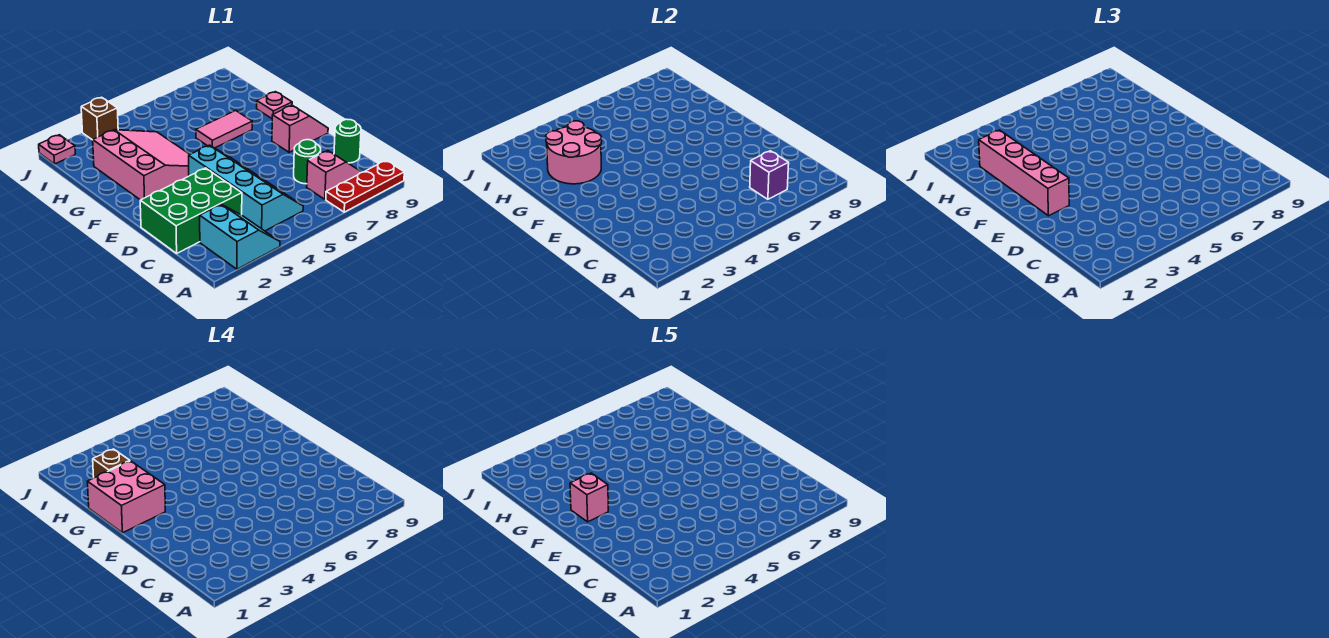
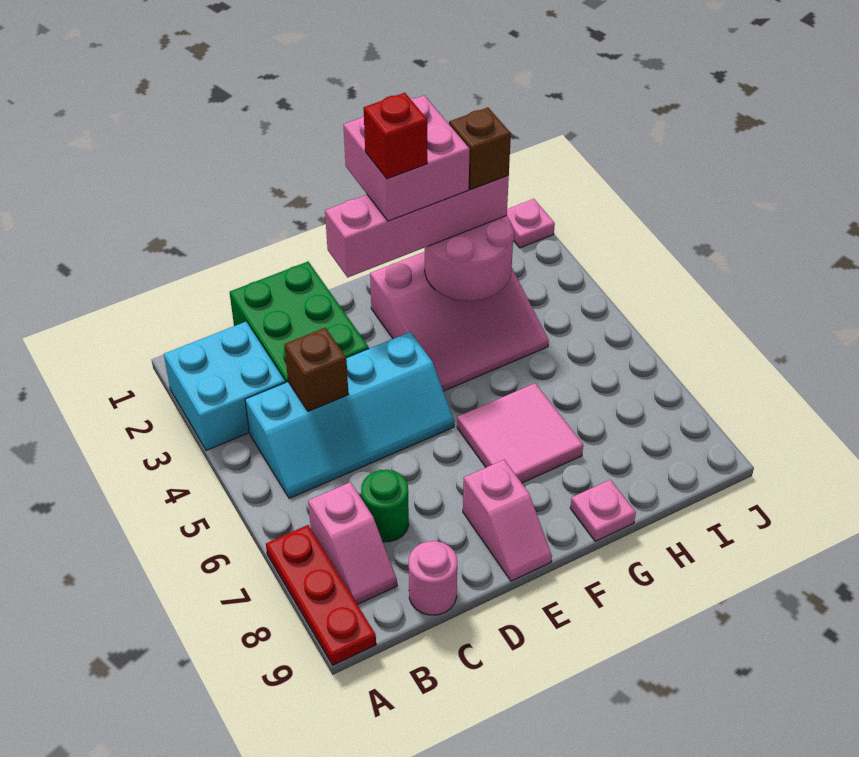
cyan 2x2 slope [200,204,280,269] -> cyan 2x2 brick [164,322,285,451]
purple 1x1 brick [750,151,789,199] -> none
green 1x1 round brick [334,119,361,163] -> pink 1x1 round brick [409,541,457,615]
pink 1x1 brick [570,473,608,522] -> red 1x1 brick [364,93,427,179]
pink 1x2 tile [196,110,252,148] -> pink 2x2 tile [457,383,583,483]
brown 1x1 brick [81,97,118,140] -> brown 1x1 brick moved to [284,328,349,411]

